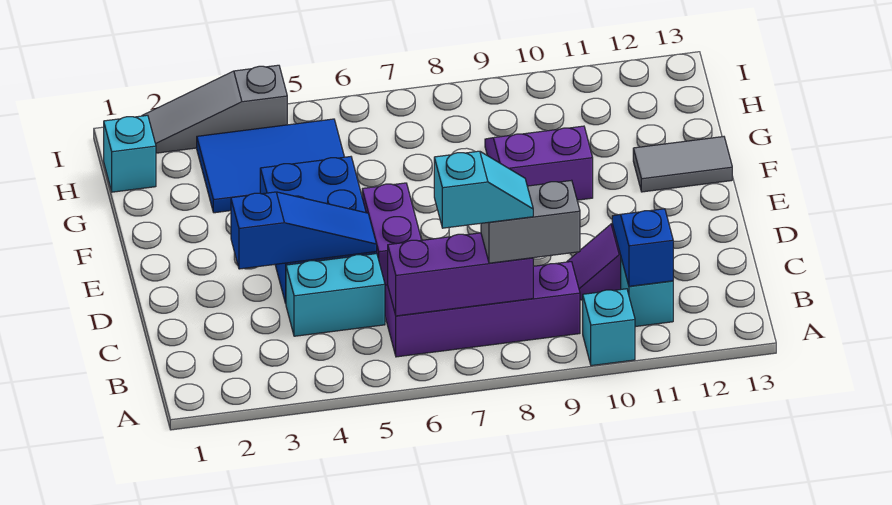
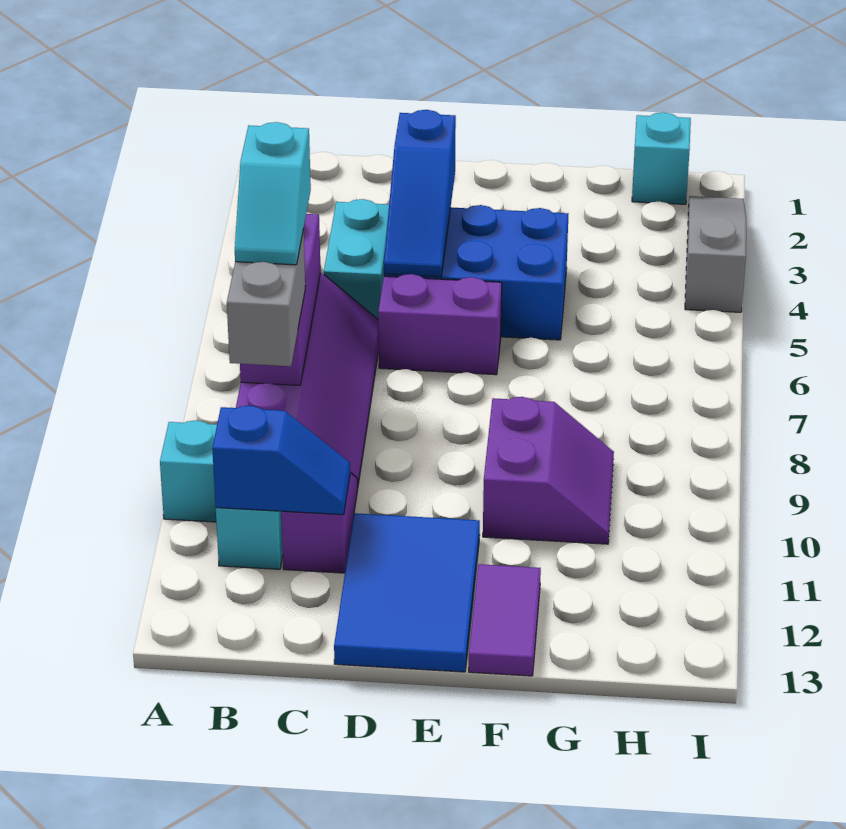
grey 1x2 tile [633,137,732,192] -> purple 1x2 tile [469,564,541,676]
blue 2x3 tile [197,119,344,213] -> blue 2x3 tile moved to [334,513,480,672]

